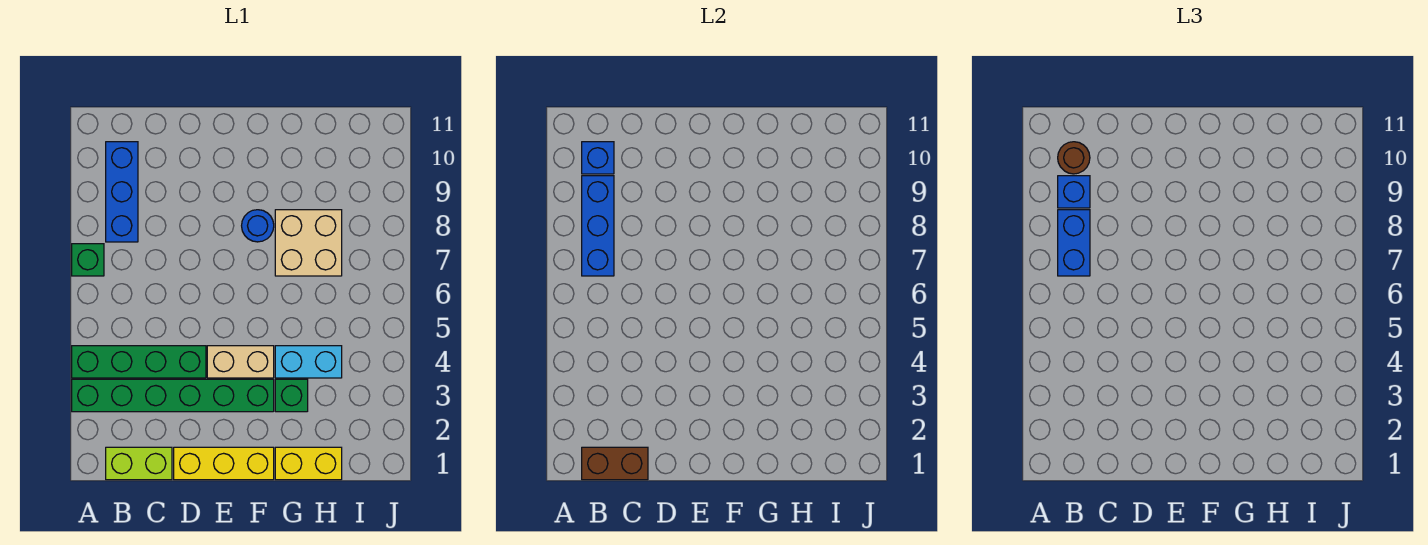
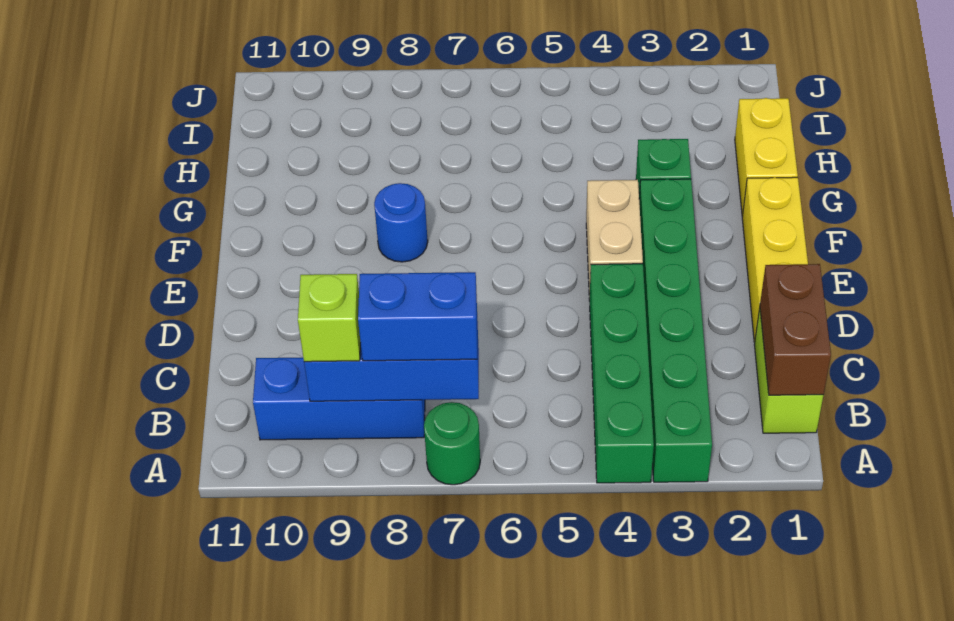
green 1x1 brick [72,244,104,276] -> green 1x1 round brick [424,402,480,485]
blue 1x1 brick [1058,176,1090,208] -> lime 1x1 brick [298,274,361,362]
blue 1x1 brick [582,142,614,174] -> none
brown 1x1 round brick [1058,142,1090,174] -> none
cyan 1x2 brick [275,346,342,378] -> none
tan 2x2 brick [275,210,342,276] -> none

